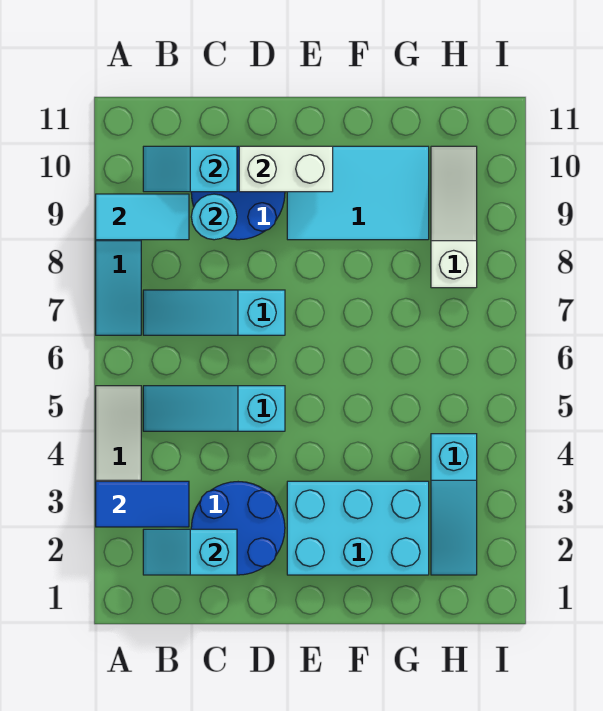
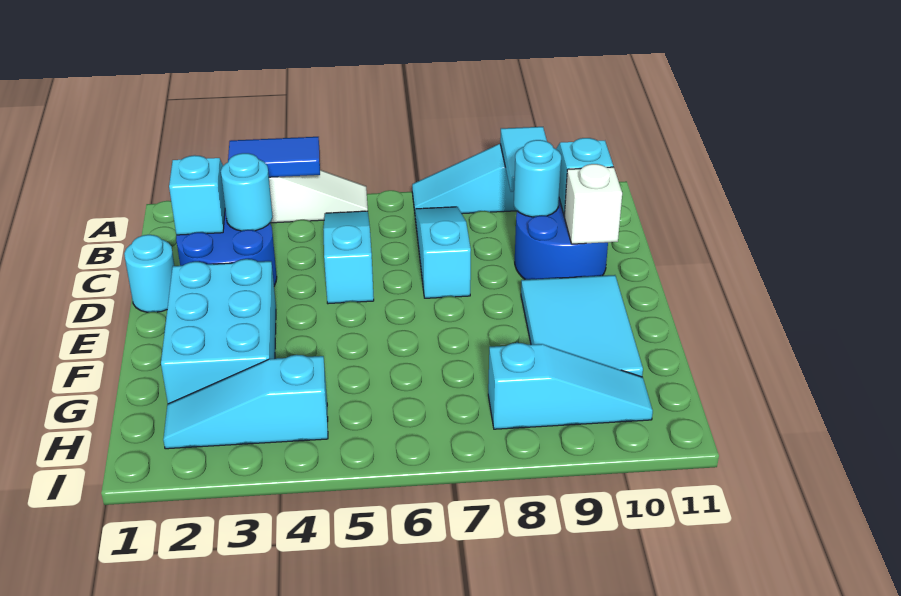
blue 1x2 tile [96,481,189,527] -> blue 1x2 tile turned to [228,137,320,177]
none -> cyan 1x1 round brick [221,153,273,231]
none -> cyan 1x1 round brick [124,235,174,312]
white 1x2 brick [239,146,333,192] -> white 1x1 brick [564,164,622,244]
white 1x3 slope [431,146,477,288] -> cyan 1x3 slope [488,343,653,429]

